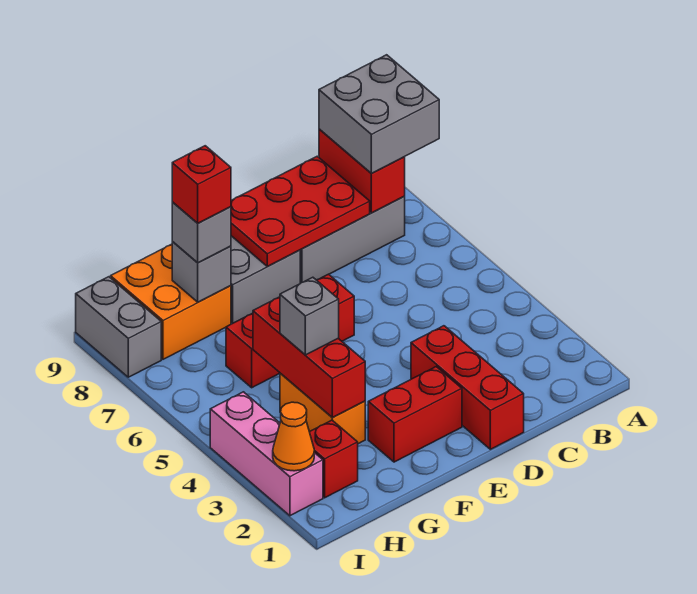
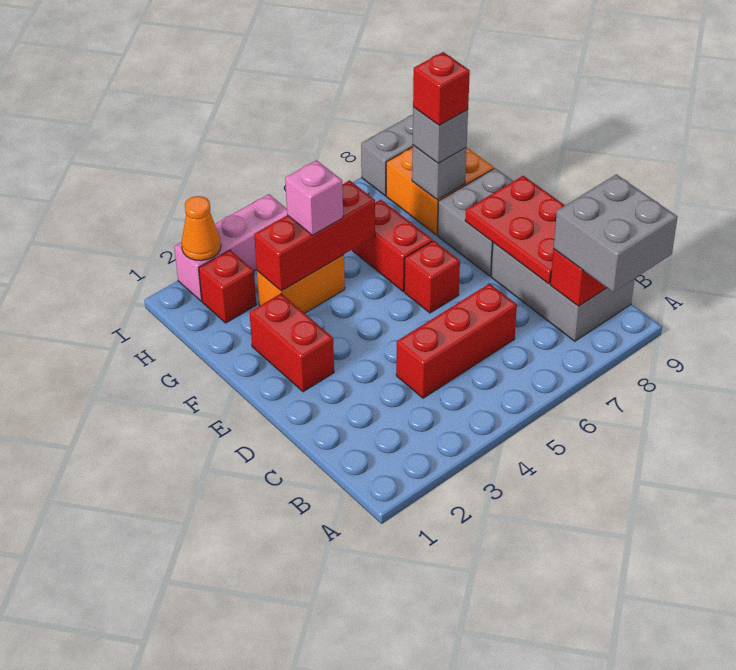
red 1x3 brick [411,326,524,449] -> red 1x3 brick moved to [396,284,517,398]
grey 1x1 brick [280,277,339,355] -> pink 1x1 brick [285,160,343,235]

